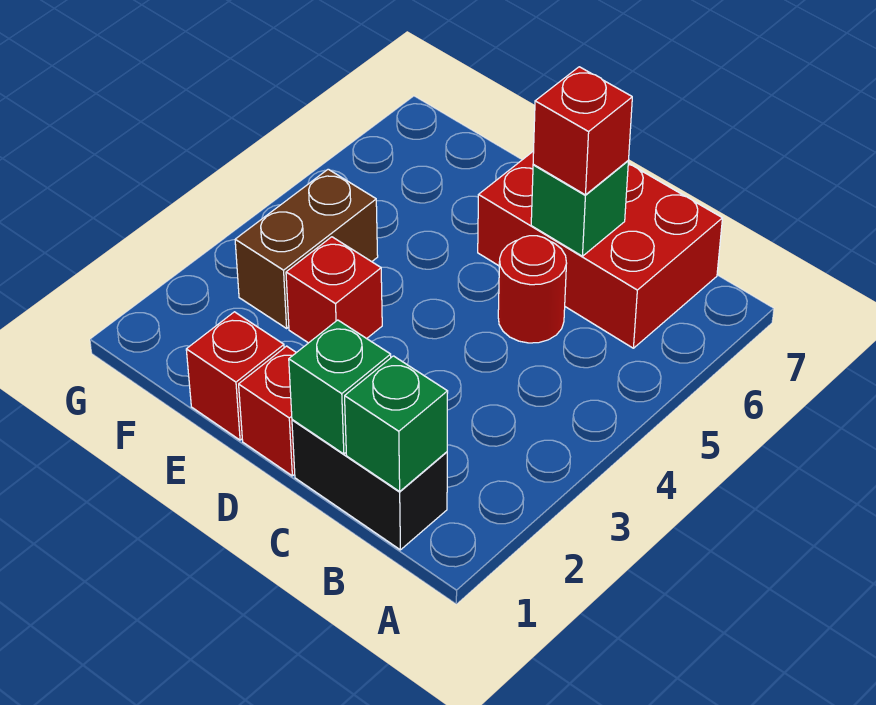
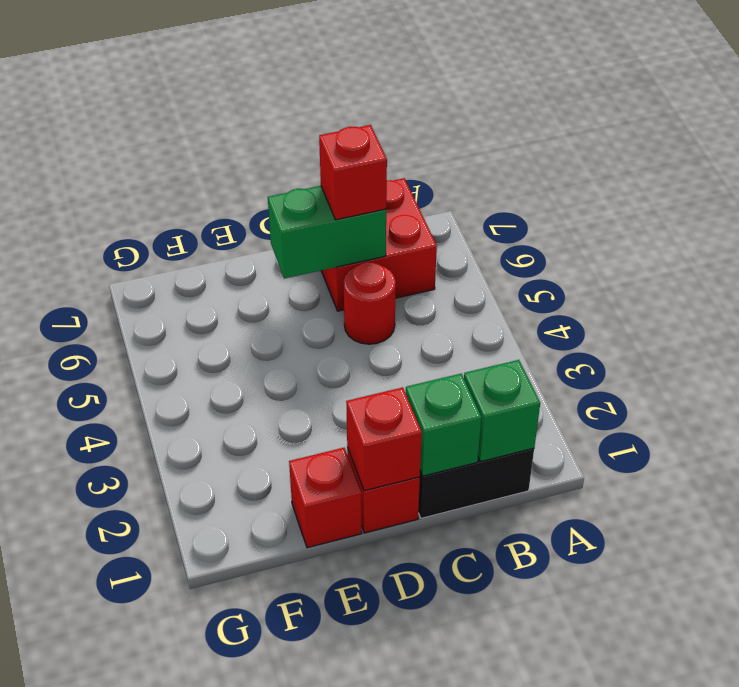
red 2x3 brick [478,151,722,348] -> red 2x2 brick [321,178,437,311]
green 1x1 brick [531,161,628,256] -> green 1x2 brick [268,186,386,279]
red 1x1 brick [286,237,382,343] -> red 1x1 brick moved to [346,387,422,491]
brown 1x2 brick [235,169,378,328] -> none

